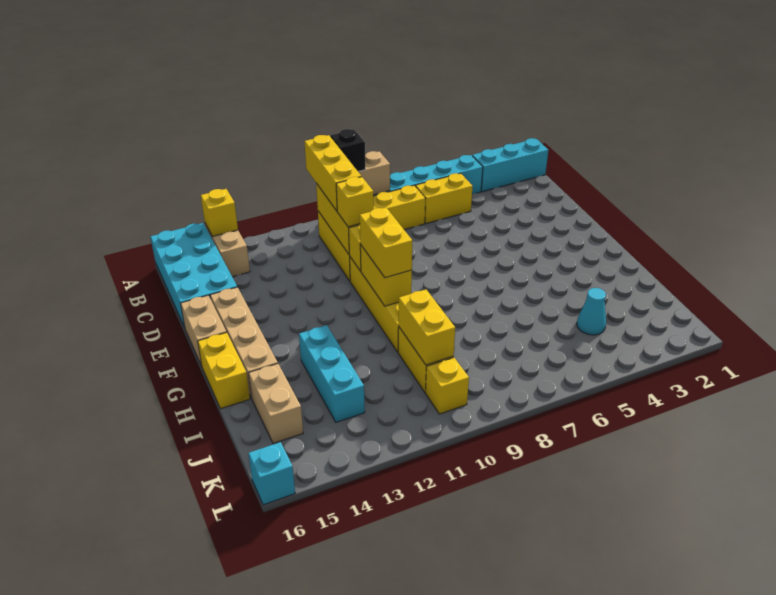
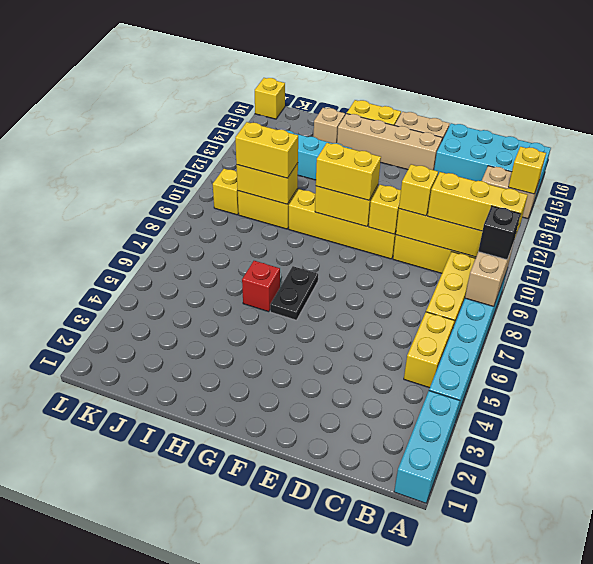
none -> black 1x2 plate [270,266,318,320]
none -> red 1x1 brick [242,261,280,312]
none -> yellow 1x2 brick [235,122,298,178]
tan 1x2 brick [249,364,303,444] -> tan 1x1 brick [314,108,345,143]
cyan 1x1 cone [577,288,606,335] -> none
cyan 1x1 brick [248,442,295,505] -> yellow 1x1 brick [255,78,285,119]

